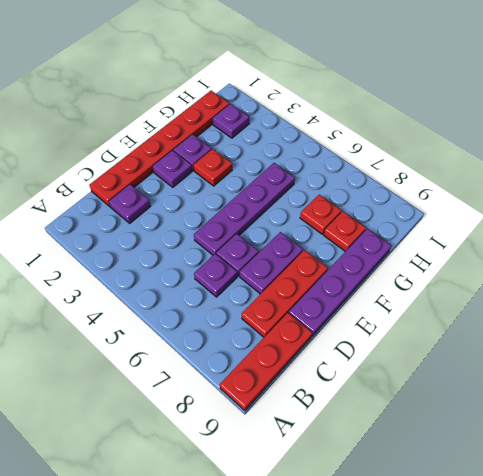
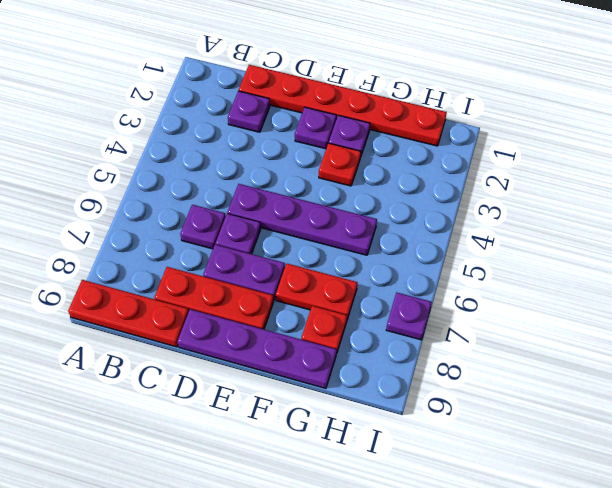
red 1x1 plate [300,195,342,234] -> red 1x2 plate [276,264,357,319]
purple 1x1 plate [213,104,249,138] -> purple 1x1 plate moved to [386,292,432,340]

